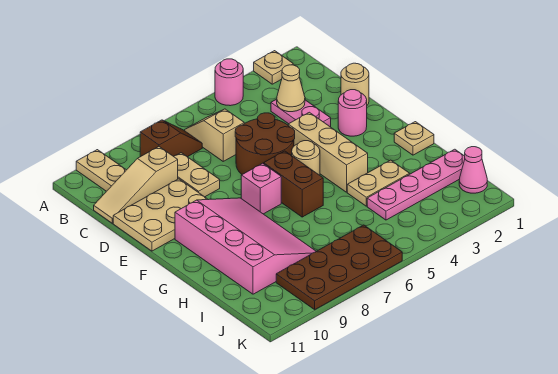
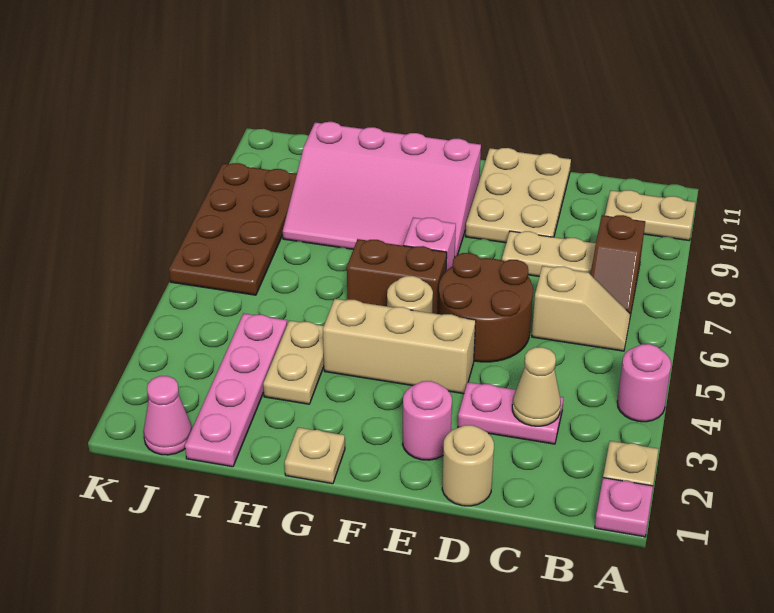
none -> pink 1x1 plate [595,478,653,537]
tan 1x3 slope [94,147,178,223] -> none

